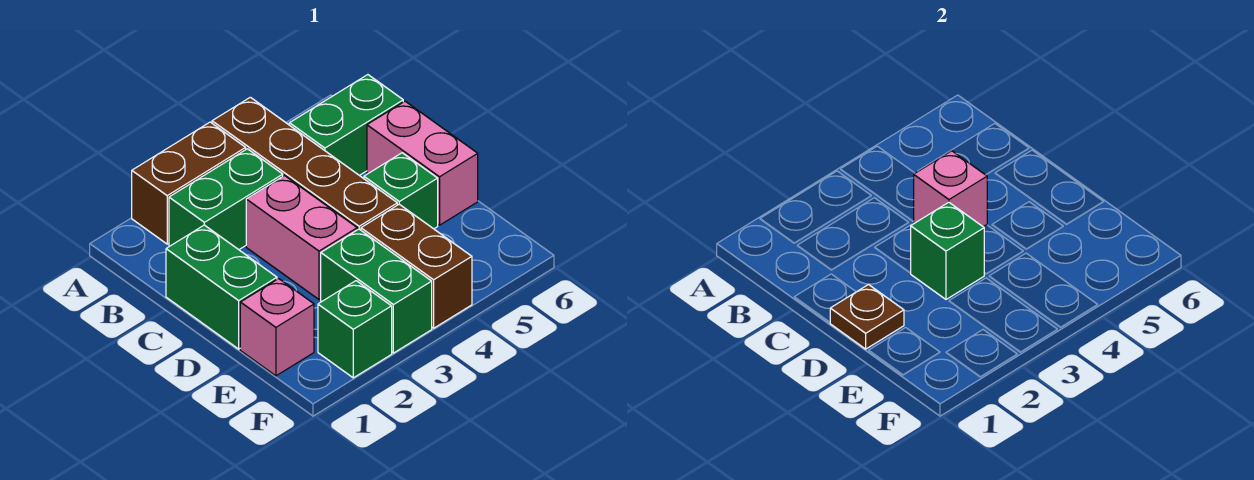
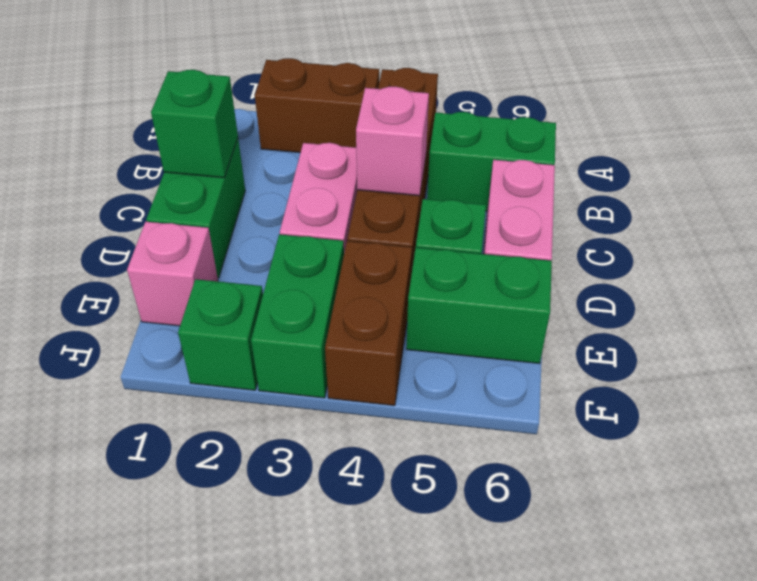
green 1x2 brick [169,149,283,250] -> green 1x2 brick moved to [406,248,552,364]
brown 1x1 plate [830,285,904,349] -> none
green 1x1 brick [911,202,984,299] -> green 1x1 brick moved to [151,70,238,178]

